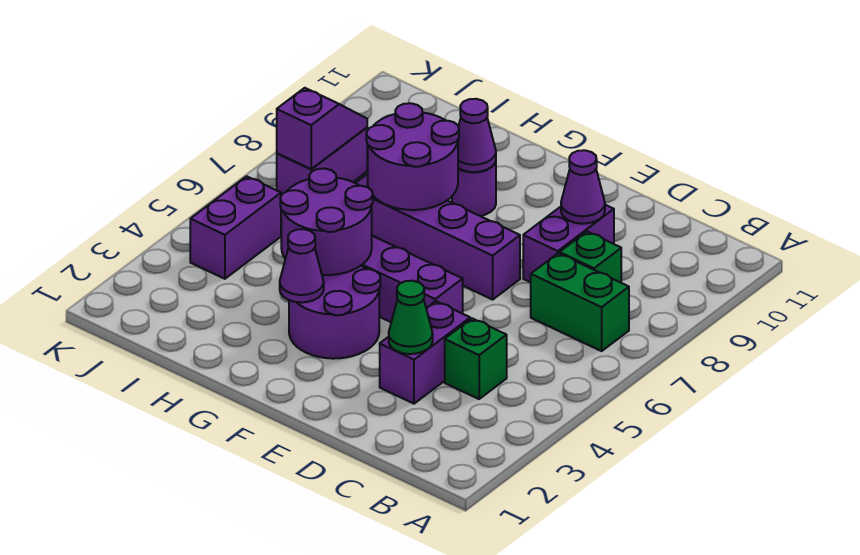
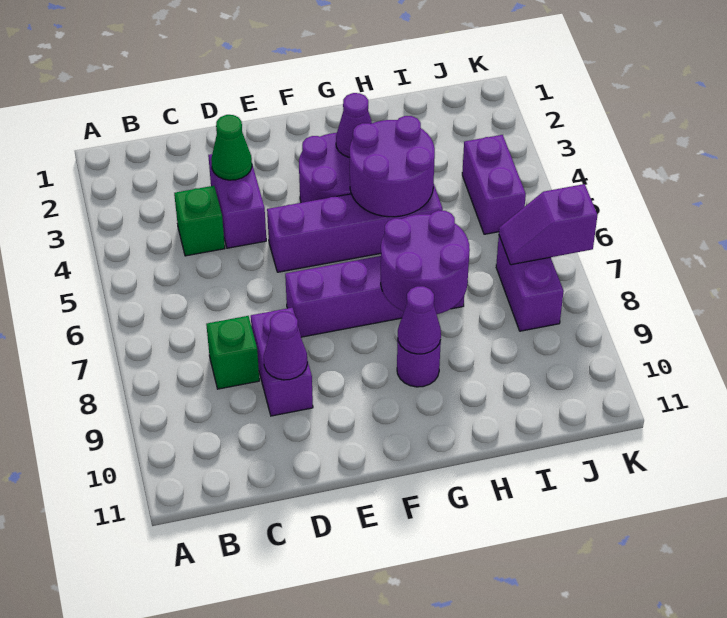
green 1x2 brick [531,253,629,351] -> none
purple 1x2 slope [277,88,367,169] -> purple 1x2 slope turned to [499,184,597,265]

